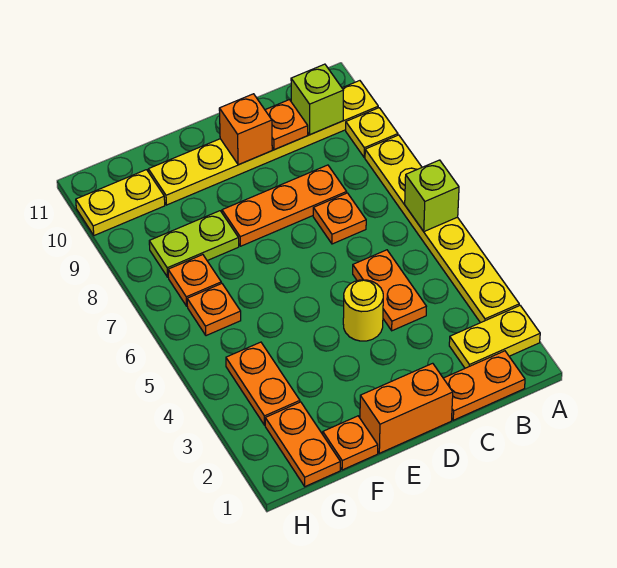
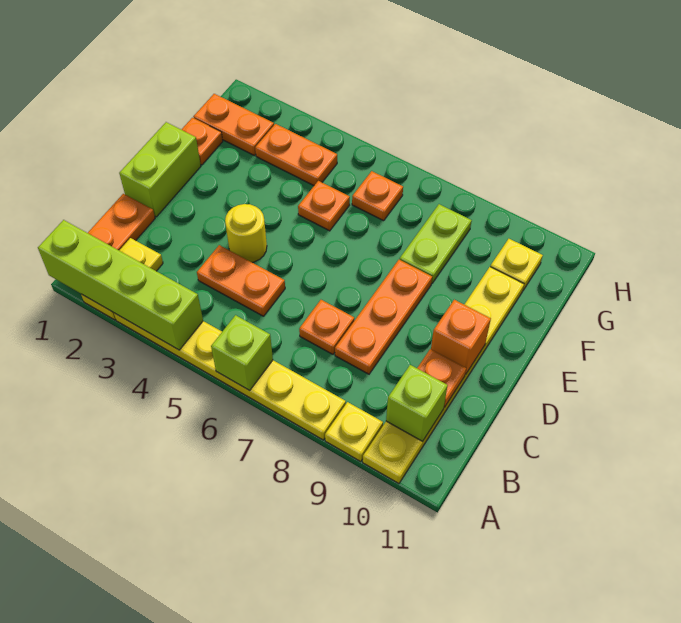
none -> lime 1x4 brick [38,220,203,350]
orange 1x2 brick [360,363,453,453] -> lime 1x2 brick [119,122,201,217]
orange 1x1 plate [168,255,221,306] -> orange 1x1 plate moved to [298,181,350,231]
yellow 1x2 plate [76,170,165,236] -> yellow 1x1 plate [490,239,543,290]

